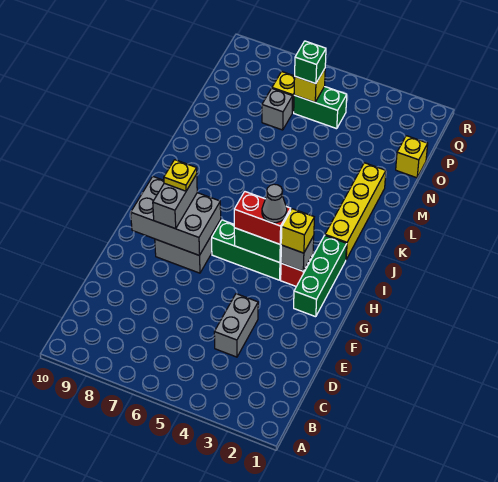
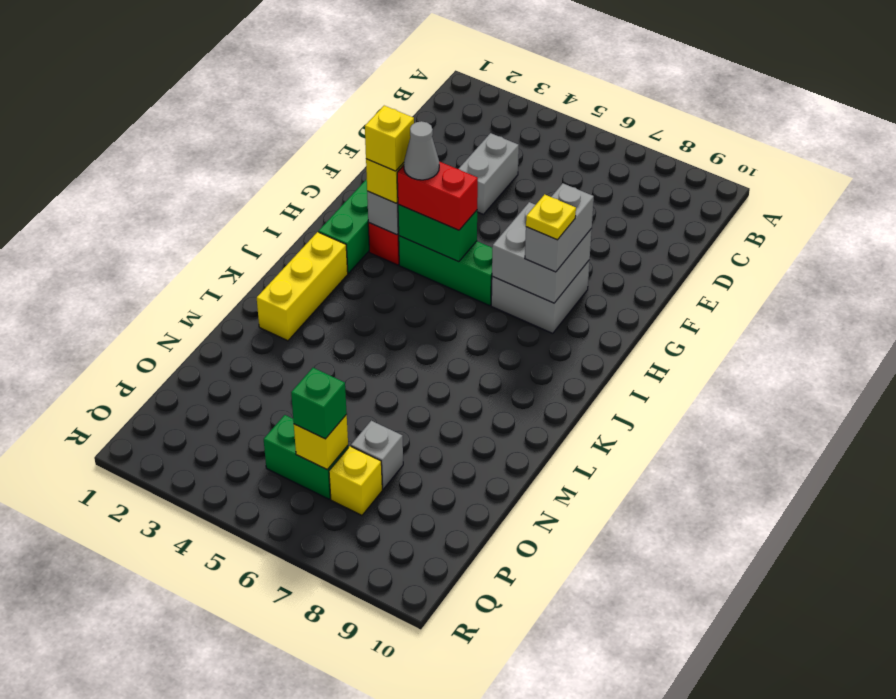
grey 2x3 brick [131,177,221,256] -> grey 2x2 brick [492,202,592,303]
yellow 1x4 brick [325,163,386,259] -> yellow 1x3 brick [257,232,348,341]
yellow 1x1 brick [396,136,428,178] -> yellow 1x1 brick moved to [365,106,414,171]

